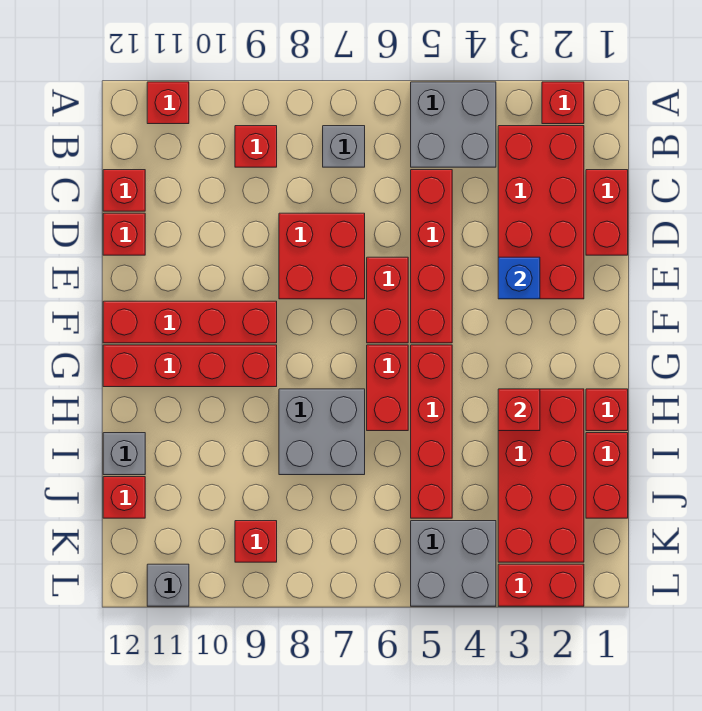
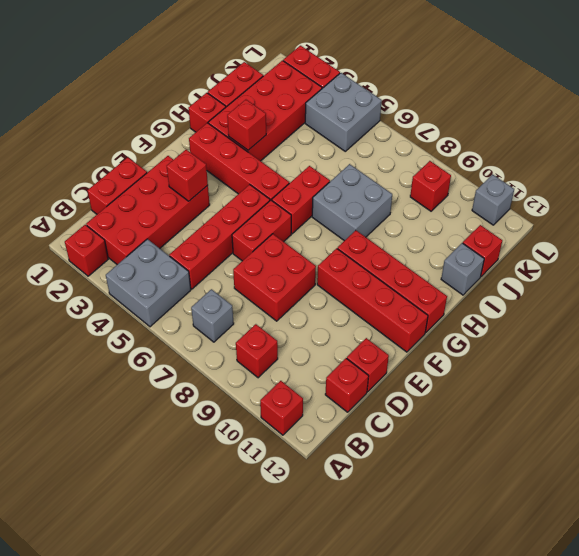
blue 1x1 brick [498,257,540,299] -> red 1x1 brick [167,149,208,201]
red 1x4 brick [411,345,452,518] -> red 1x4 brick turned to [189,123,289,200]

